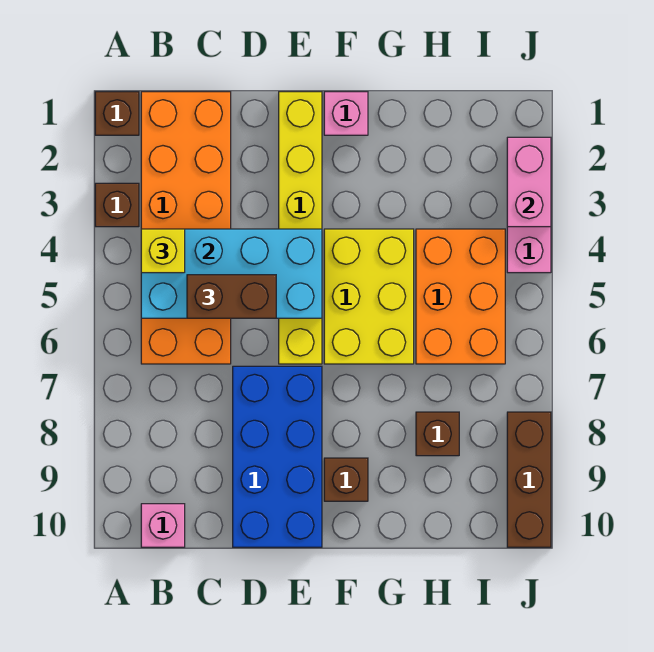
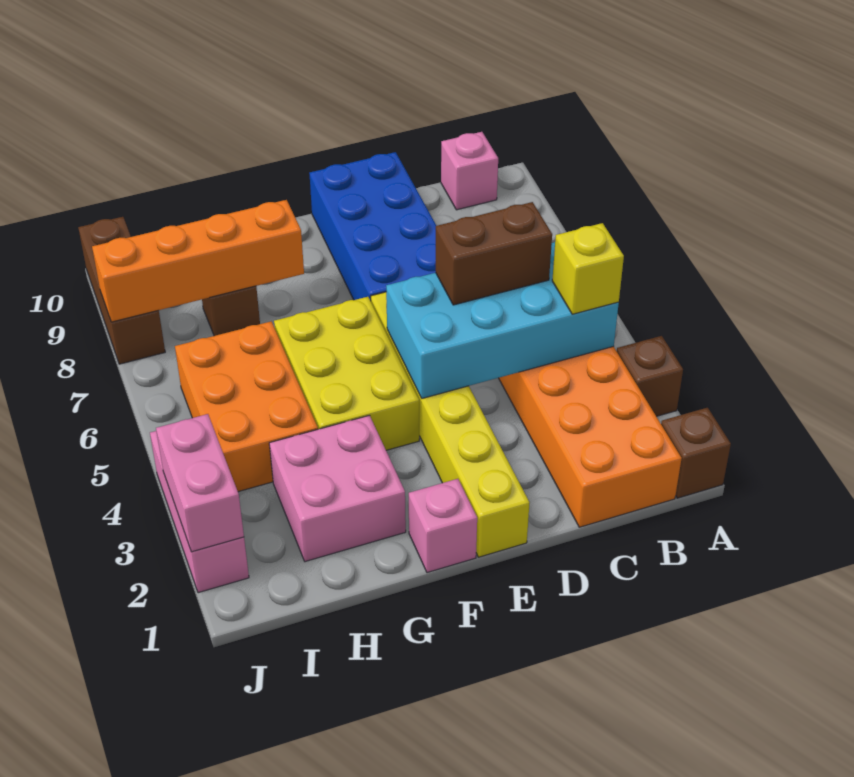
brown 1x1 brick [324,458,368,501] -> none
none -> pink 2x2 brick [269,415,406,562]
none -> orange 1x4 brick [92,200,304,322]

